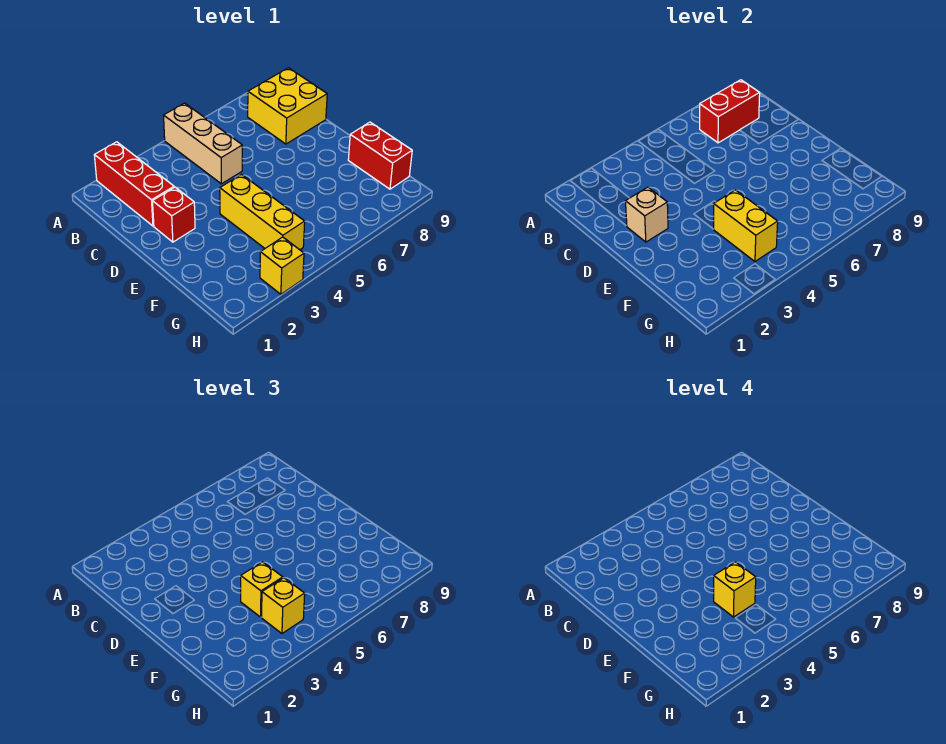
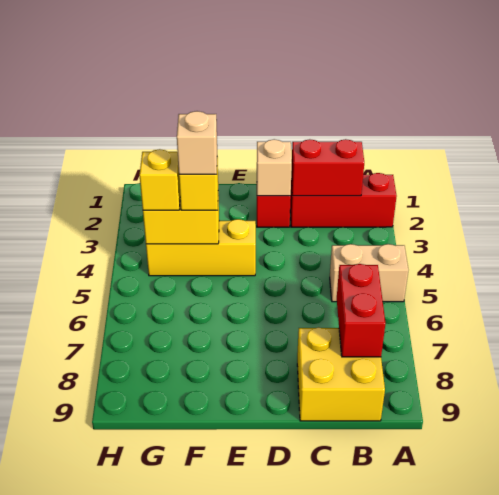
tan 1x3 brick [164,103,242,184] -> tan 1x2 brick [330,244,408,302]
yellow 1x1 brick [714,562,756,617] -> tan 1x1 brick [177,111,217,174]
red 1x2 brick [348,122,412,189] -> red 1x2 brick moved to [291,139,364,196]
yellow 1x1 brick [260,237,304,294] -> none

